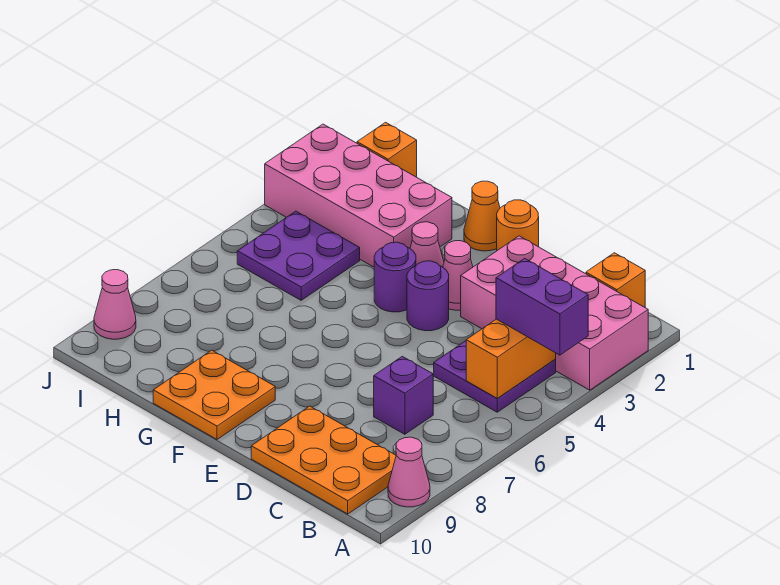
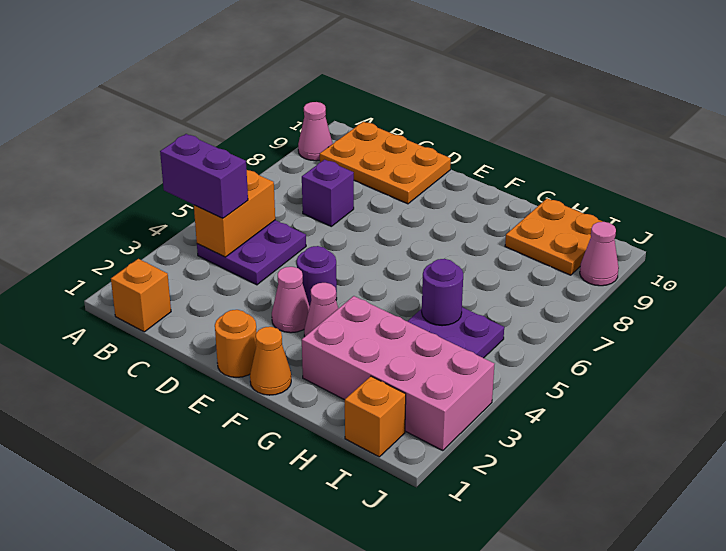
pink 2x4 brick [461,236,648,390] -> none
purple 1x1 round brick [374,242,416,312] -> purple 1x1 round brick moved to [422,259,463,326]
orange 2x2 plate [153,350,275,439] -> orange 2x2 plate moved to [505,198,602,275]

